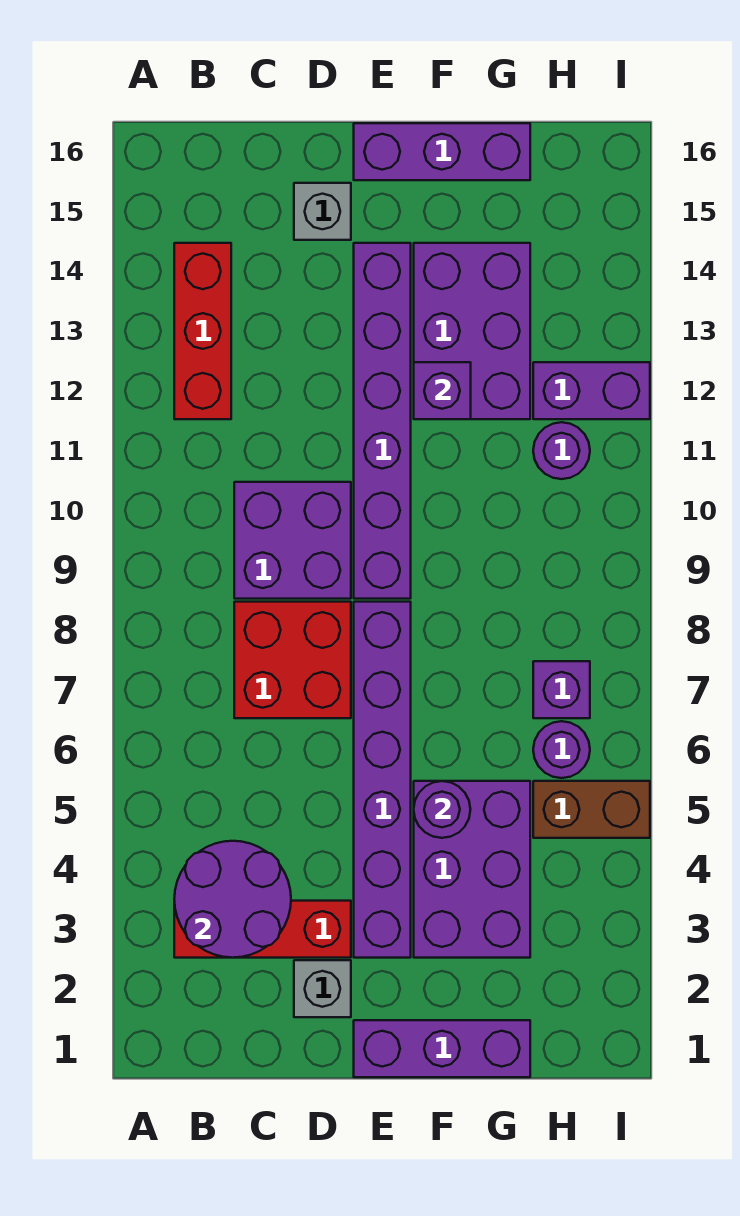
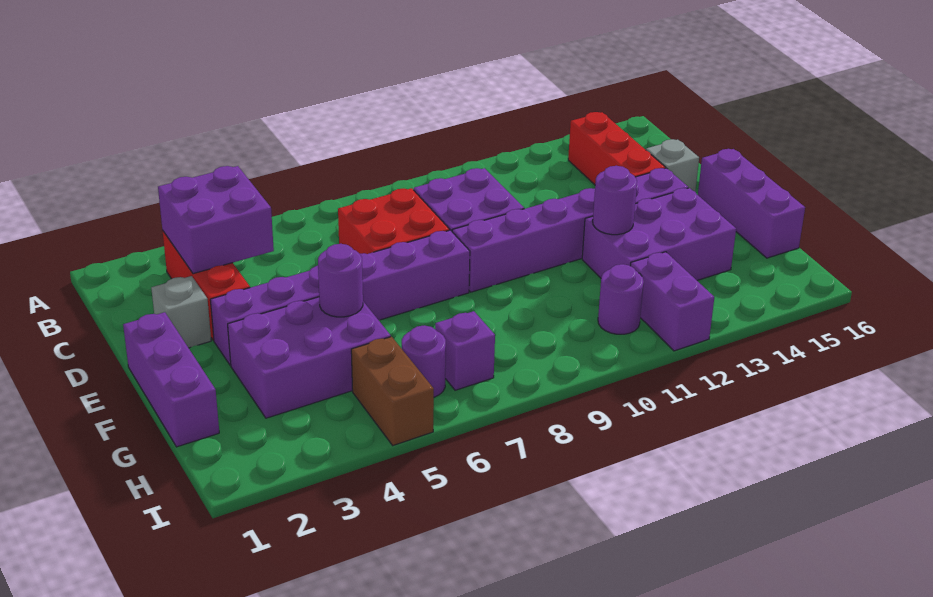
purple 2x2 round brick [174,841,291,958] -> purple 2x2 brick [158,166,274,274]
red 1x3 brick [174,243,231,419] -> red 1x3 brick turned to [568,112,665,185]
purple 1x1 brick [414,362,471,419] -> purple 1x1 round brick [593,166,637,235]

